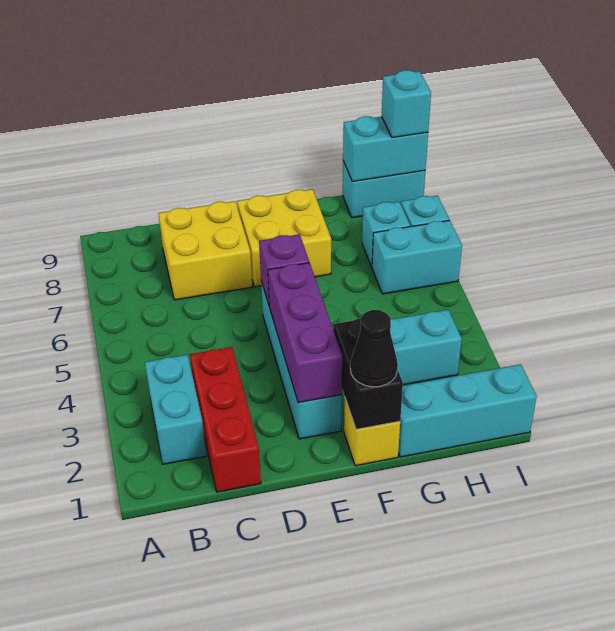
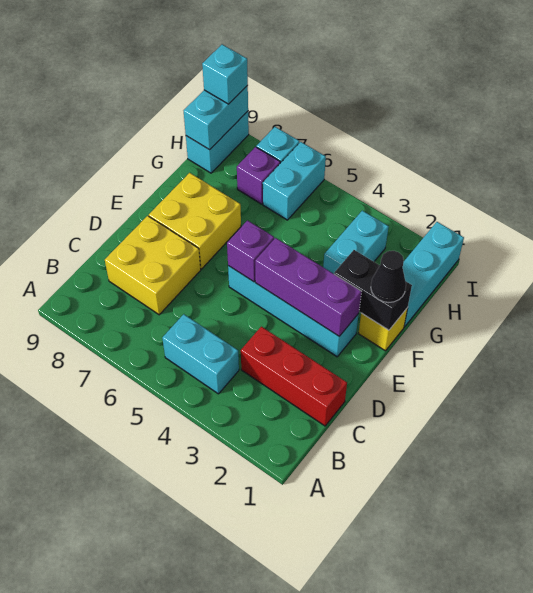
cyan 1x2 brick [145,355,206,464] -> cyan 1x2 brick moved to [162,314,239,394]
cyan 1x1 brick [362,202,410,267] -> purple 1x1 brick [237,147,280,204]

